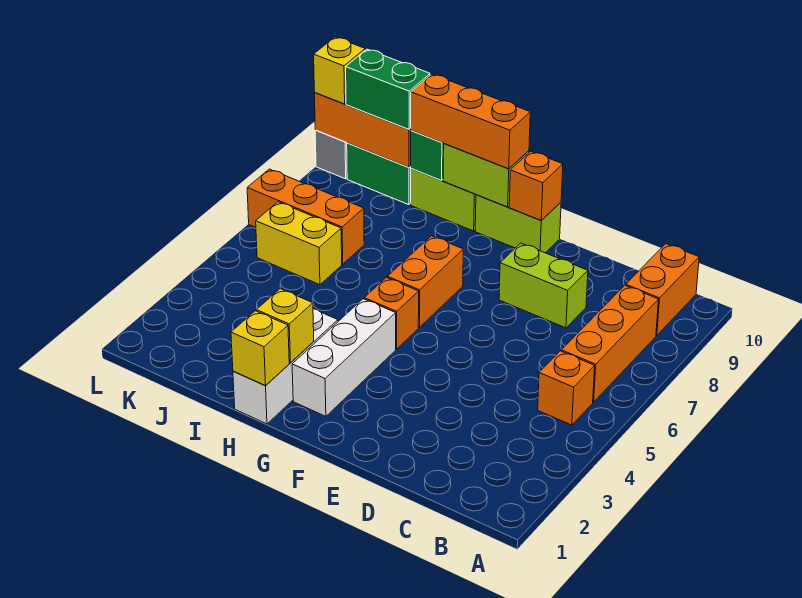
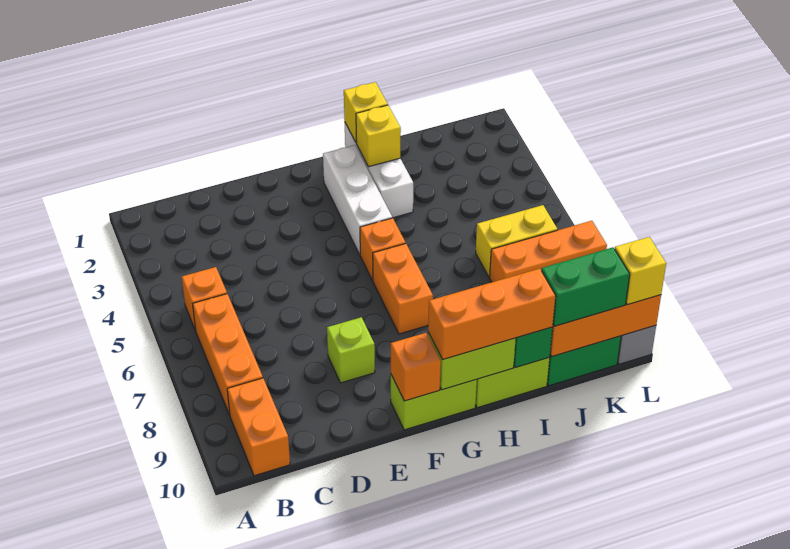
lime 1x2 brick [499,243,588,328] -> lime 1x1 brick [327,317,375,383]

